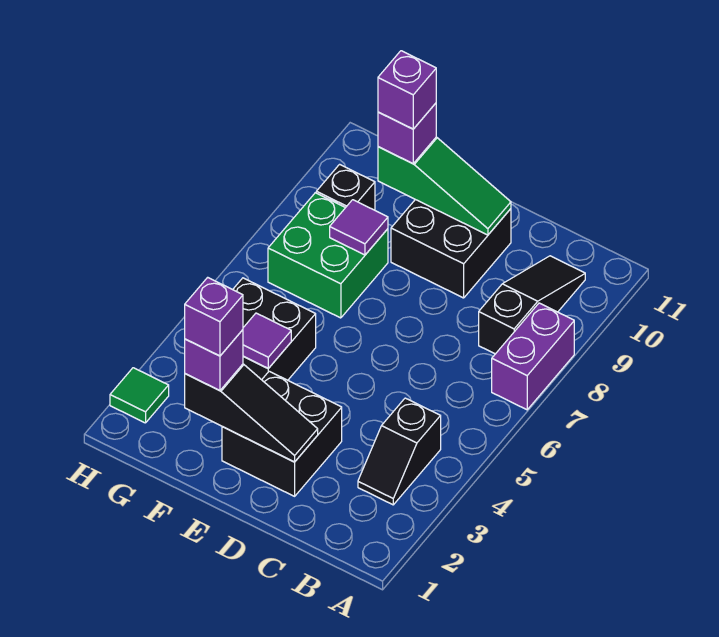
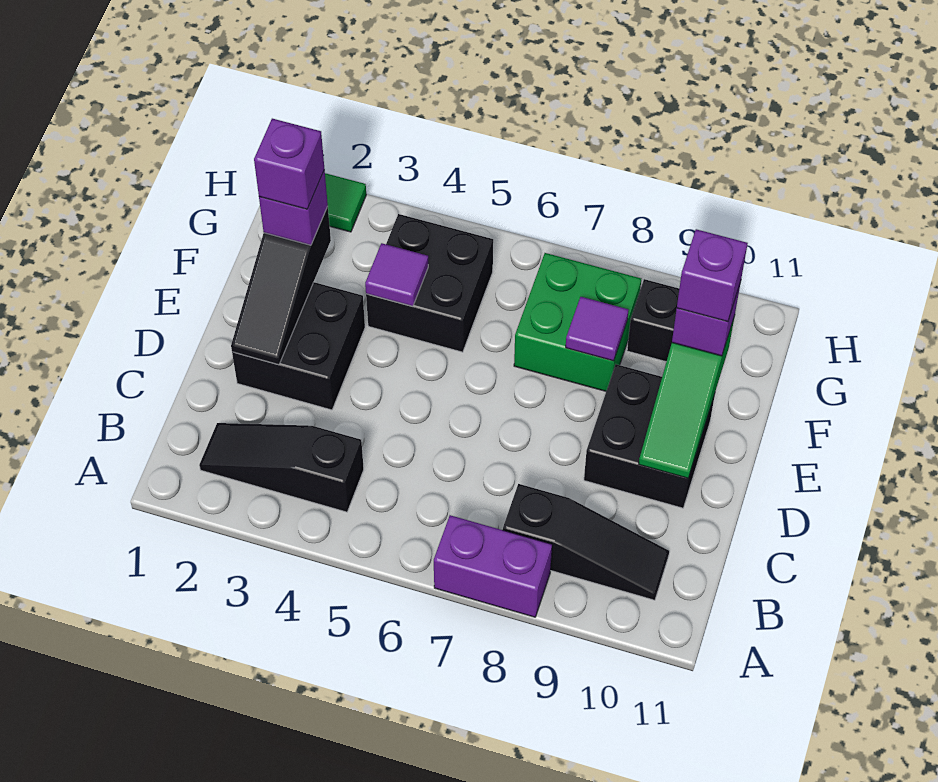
black 1x2 slope [358,398,441,505] -> black 1x3 slope [199,423,364,512]

